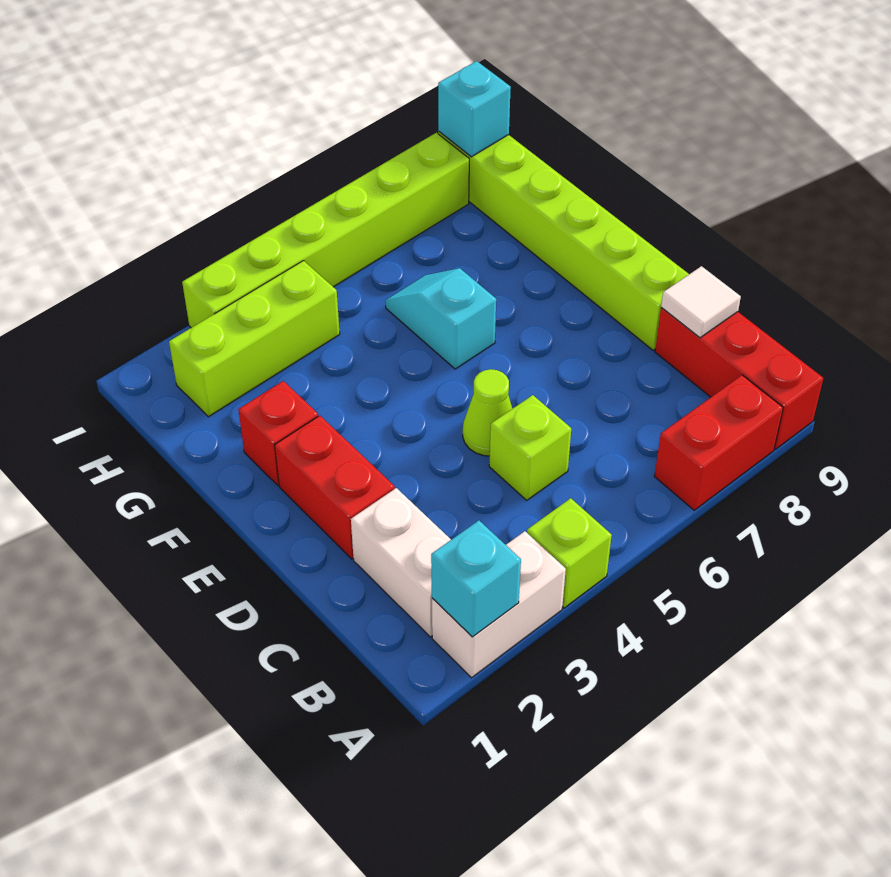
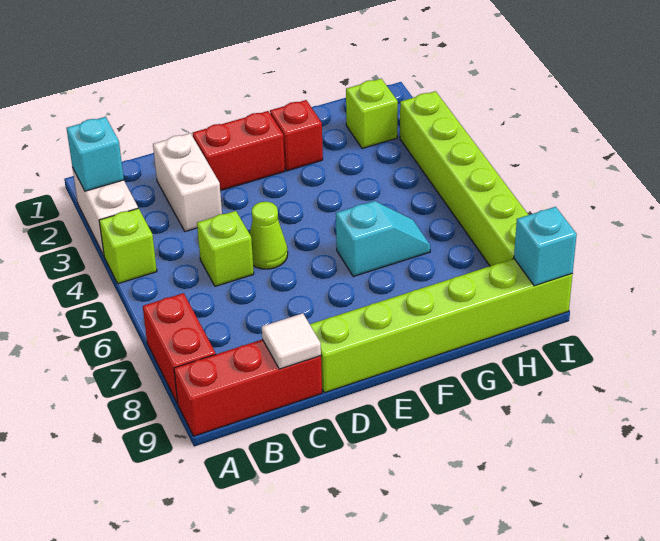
white 1x2 brick [351,488,451,637] -> white 1x2 brick turned to [153,133,222,231]
lime 1x3 brick [169,261,340,417] -> lime 1x1 brick [346,79,398,148]

